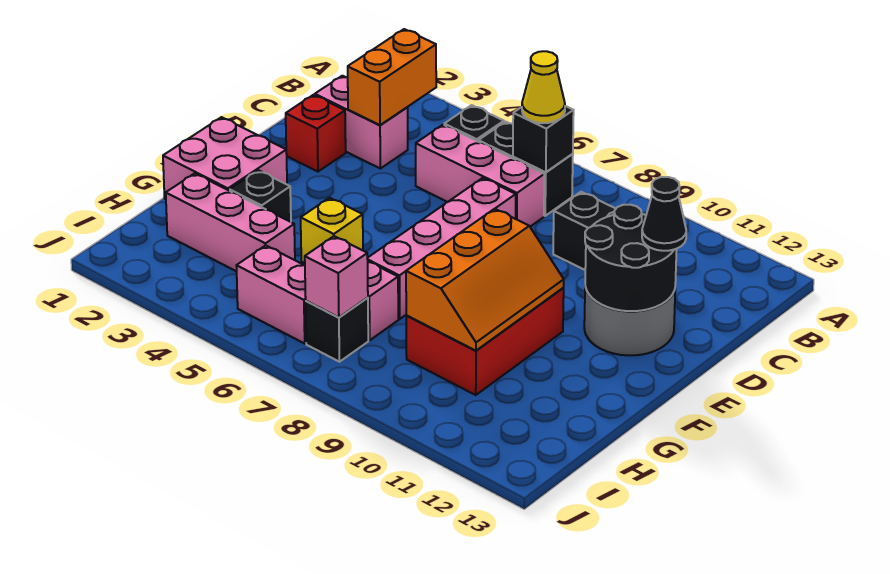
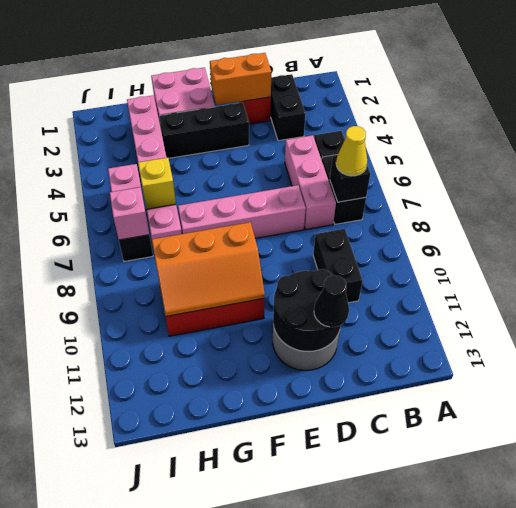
orange 1x2 brick [348,29,436,125] -> orange 1x2 brick moved to [210,53,271,105]
pink 1x2 brick [315,76,408,169] -> black 1x2 brick [271,74,305,141]
black 1x1 brick [230,170,291,222] -> black 1x3 brick [159,103,249,158]

